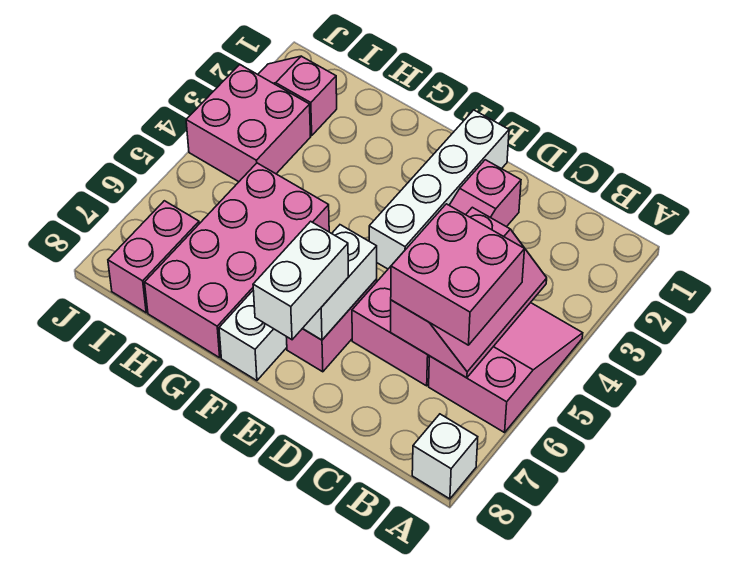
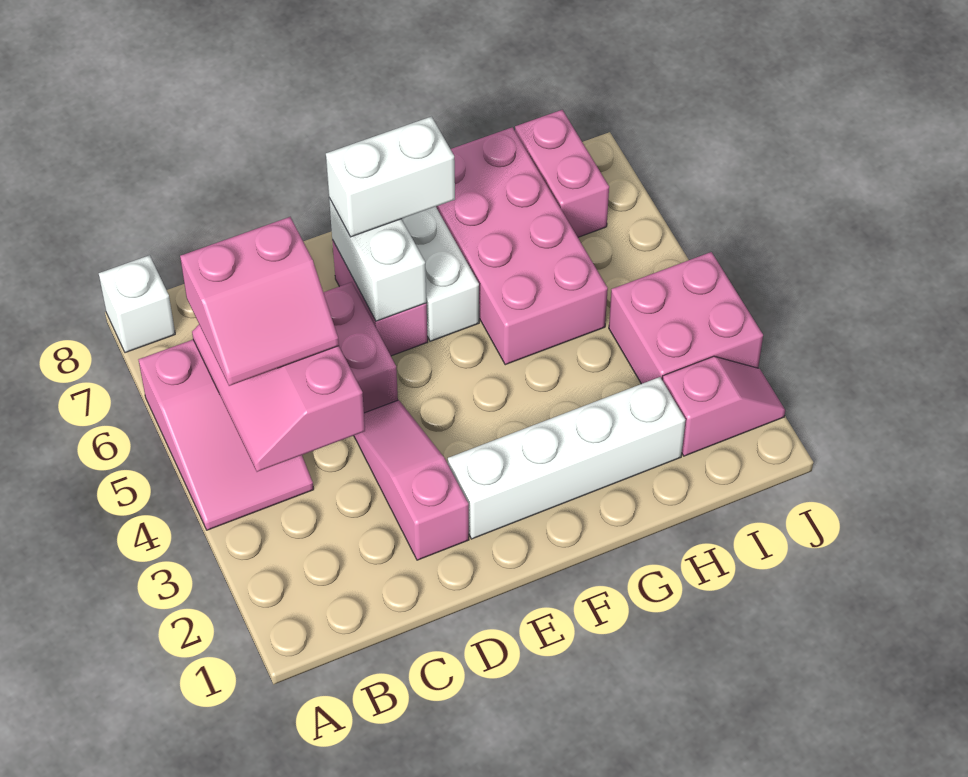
pink 2x2 brick [391,204,525,345] -> pink 2x2 slope [180,217,339,386]
white 1x4 brick [369,110,509,269] -> white 1x4 brick turned to [448,377,685,539]
white 1x2 brick [253,221,348,340] -> white 1x2 brick turned to [326,117,455,237]

